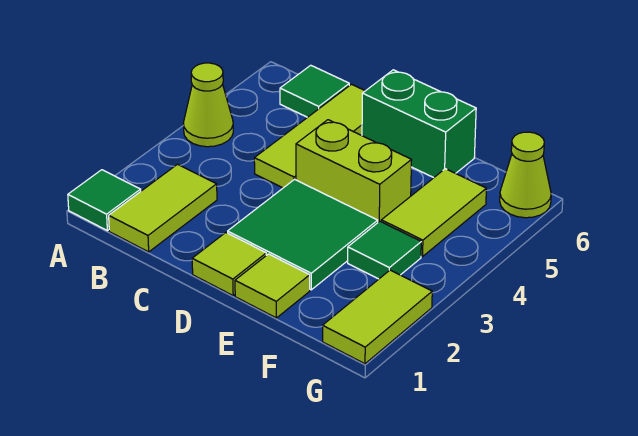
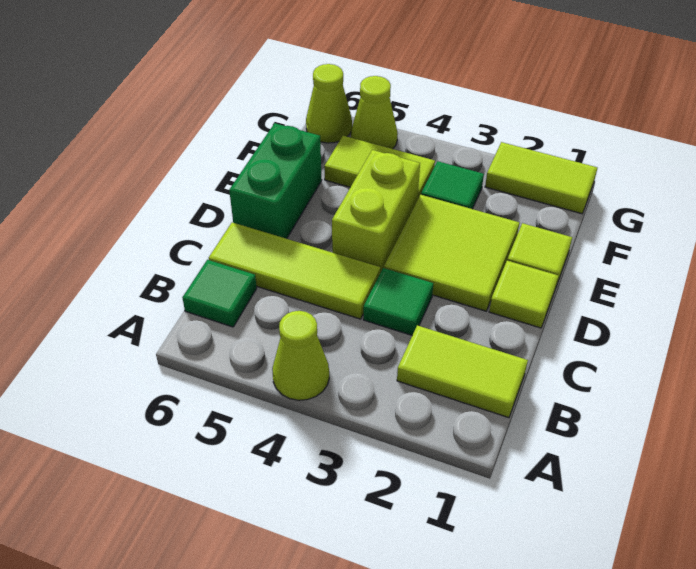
green 1x1 tile [68,170,141,231] -> green 1x1 tile moved to [363,268,433,335]
green 2x2 tile [228,180,378,290] -> lime 2x2 tile [384,195,519,311]
none -> lime 1x1 cone [351,76,398,149]

